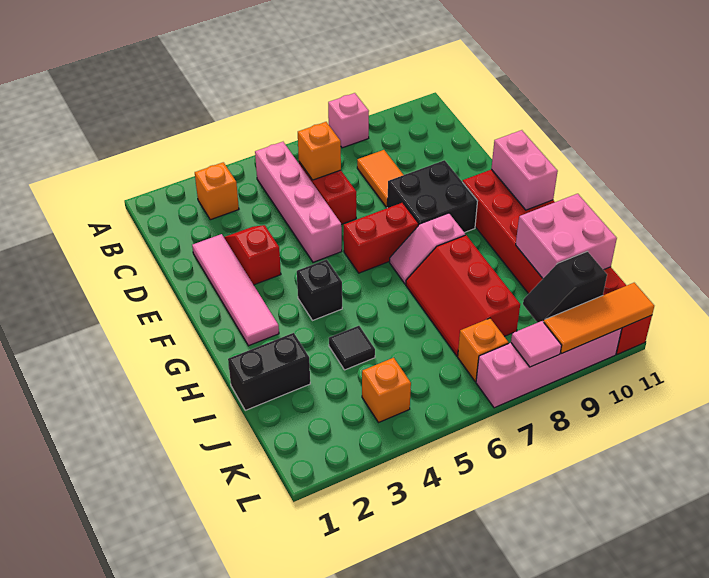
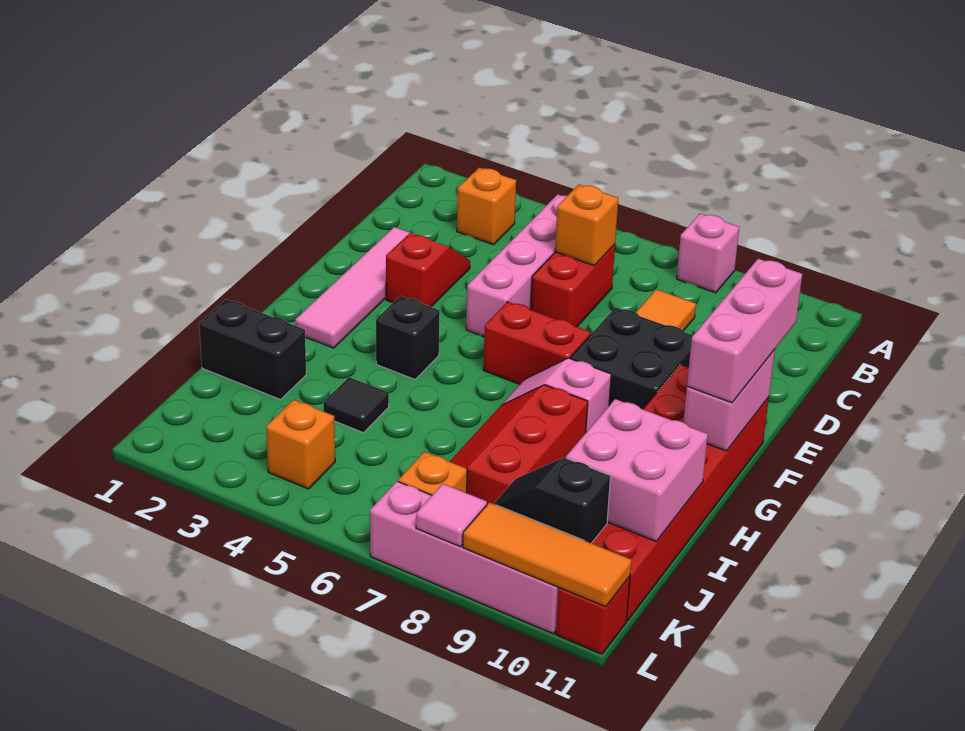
none -> pink 1x3 brick [687,259,802,403]

